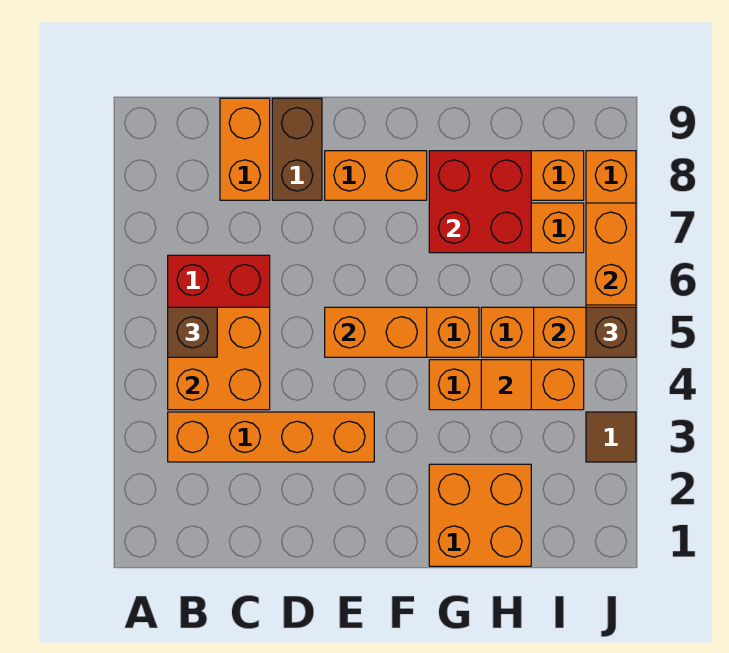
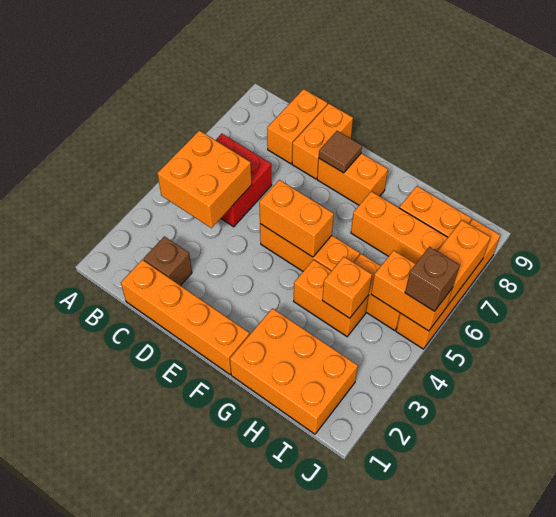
orange 1x4 brick [168,412,374,462] -> orange 1x4 brick moved to [121,260,250,374]
brown 1x1 brick [168,307,217,357] -> brown 1x1 brick moved to [144,236,192,286]
brown 1x2 brick [272,98,322,200] -> orange 1x2 brick [292,104,353,179]
orange 2x2 brick [429,464,531,566] -> orange 2x3 brick [230,308,358,434]
orange 1x3 brick [429,360,584,410] -> orange 1x2 brick [294,260,369,337]
red 2x2 brick [429,151,531,253] -> none
orange 1x1 tile [481,360,531,410] -> orange 1x1 brick [322,257,372,318]
brown 1x1 tile [586,412,636,462] -> brown 1x1 tile moved to [319,131,362,173]

